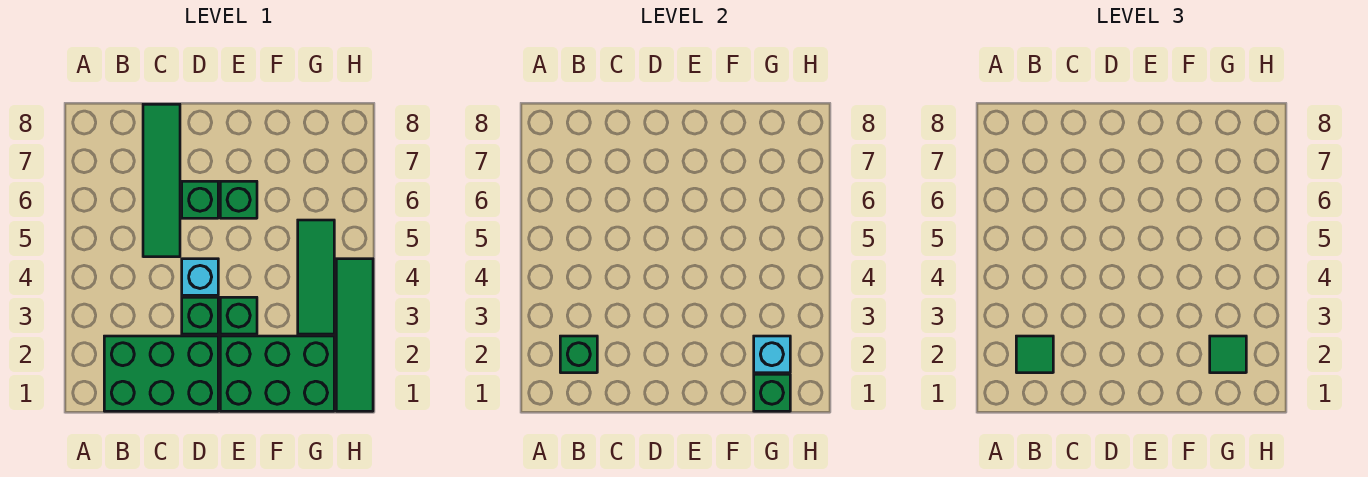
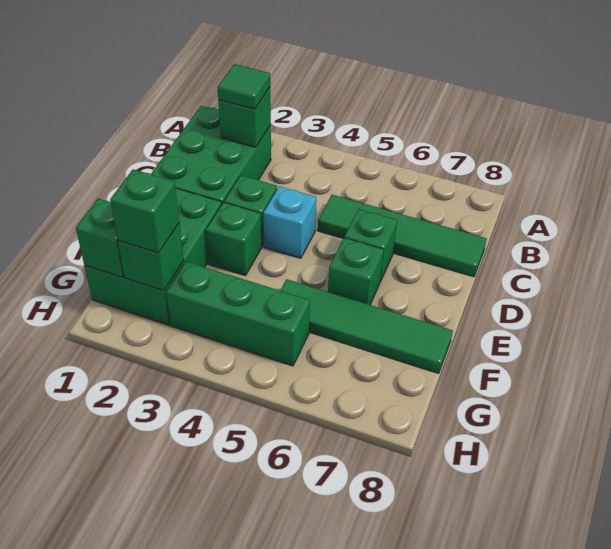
cyan 1x1 brick [754,336,790,373] -> green 1x1 brick [118,224,184,291]
green 1x1 tile [1210,336,1246,373] -> green 1x1 brick [110,169,179,253]
green 1x3 tile [298,220,334,334] -> green 1x3 brick [166,262,310,366]
green 1x4 tile [336,259,373,411] -> green 1x4 tile moved to [280,279,453,373]

